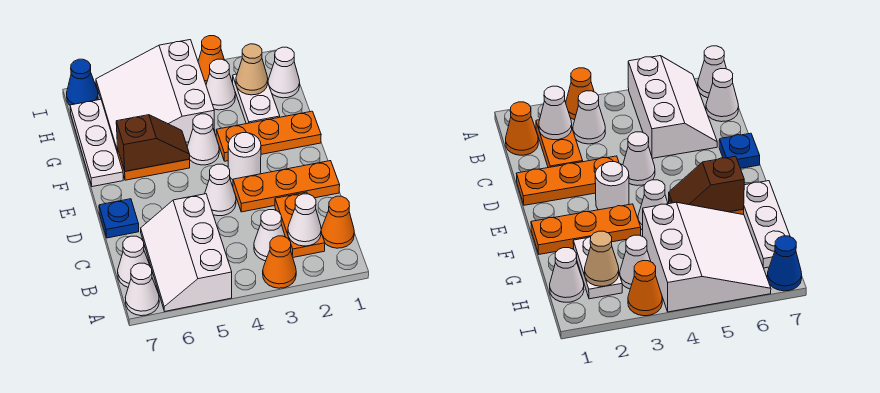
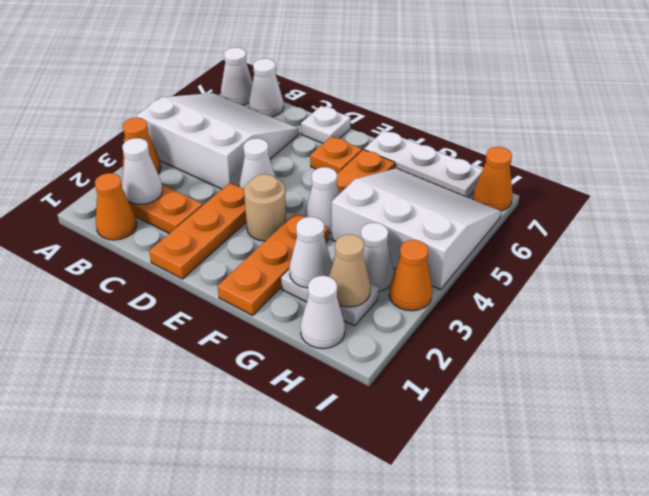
white 2x3 slope [141,194,232,311] -> white 3x3 slope [136,93,299,189]
white 1x1 cone [254,210,285,261] -> white 1x1 cone moved to [289,217,332,288]
blue 1x1 plate [99,199,139,238] -> white 1x1 plate [301,106,351,143]
white 1x1 round brick [228,133,261,180] -> tan 1x1 round brick [244,174,286,241]
none -> orange 1x1 plate [310,136,362,174]
brown 1x2 slope [116,115,190,171] -> none
blue 1x1 cone [67,59,98,105] -> orange 1x1 cone [473,147,513,211]

